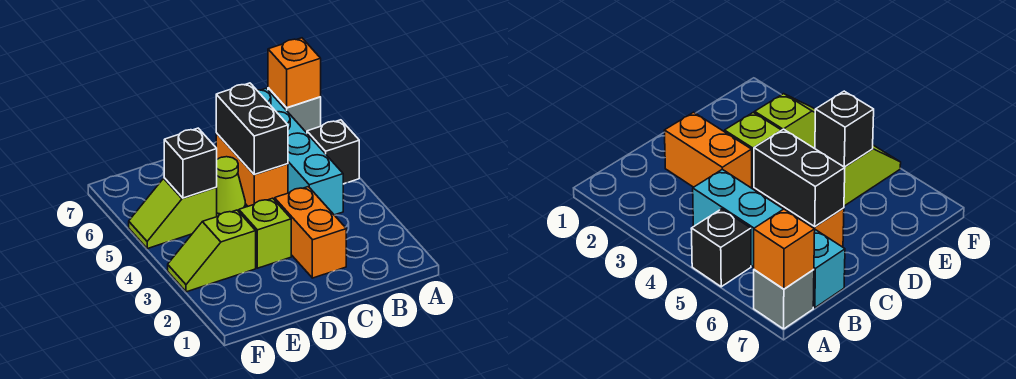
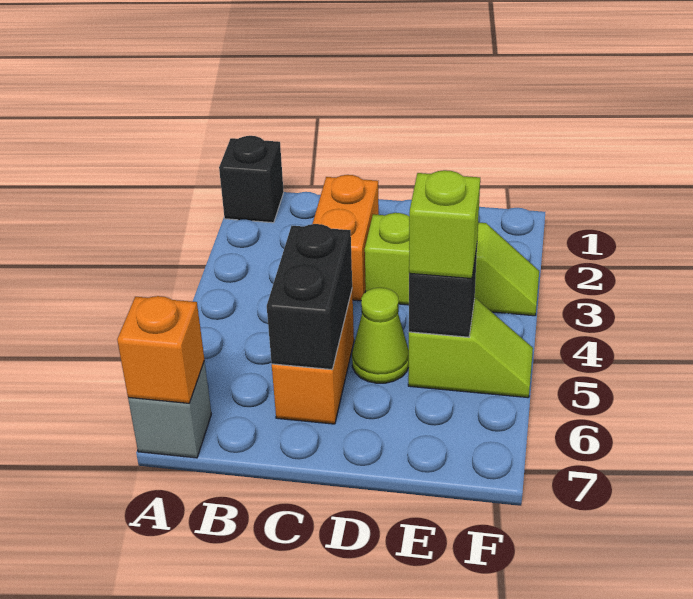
black 1x1 brick [307,120,359,184] -> black 1x1 brick moved to [219,136,284,223]
cyan 1x4 brick [257,88,343,215] -> none
none -> lime 1x1 brick [409,170,480,279]

